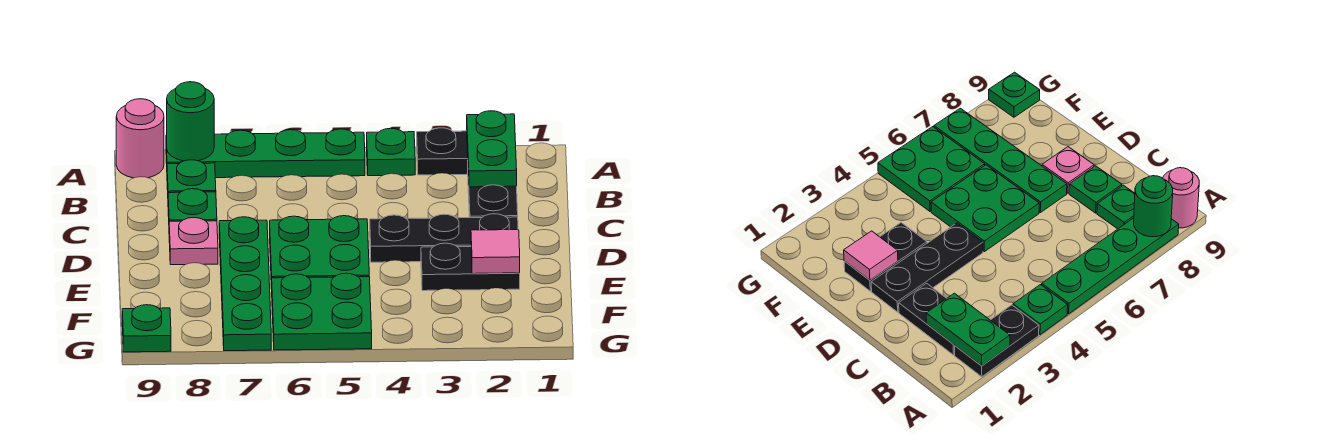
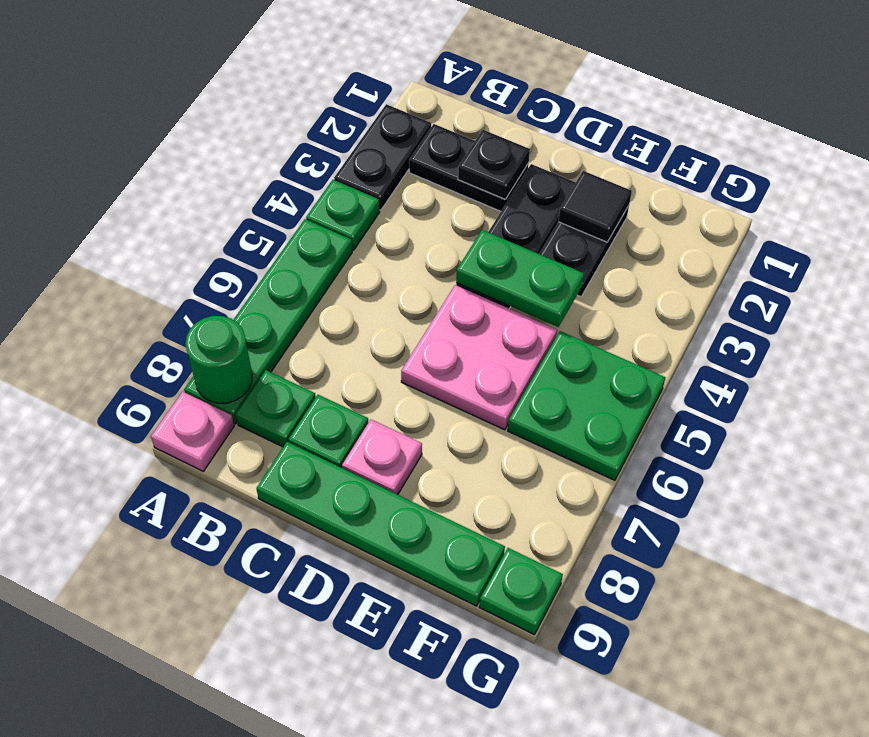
green 1x2 plate [467,111,517,187] -> green 1x2 plate moved to [456,230,584,327]
pink 1x1 round brick [116,99,164,178] -> pink 1x1 plate [151,392,234,471]
none -> black 1x1 plate [458,130,530,199]
green 2x2 plate [270,216,369,288] -> pink 2x2 plate [401,285,557,430]
green 1x4 plate [219,217,271,351] -> green 1x4 plate moved to [256,442,505,606]
pink 1x1 tile [471,230,520,274] -> black 1x1 tile [558,171,632,242]

